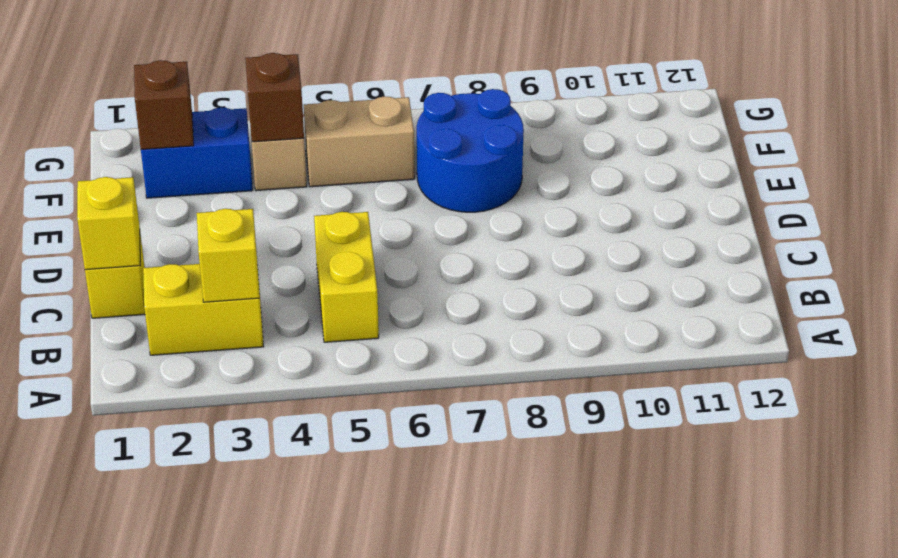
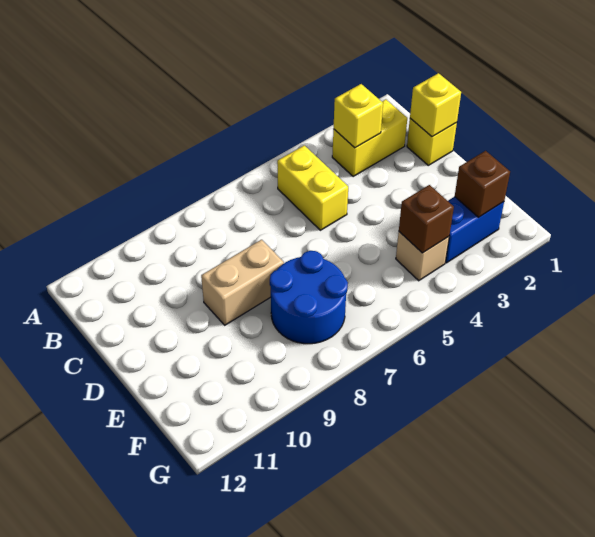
tan 1x2 brick [304,96,415,187] -> tan 1x2 brick moved to [201,240,284,325]

